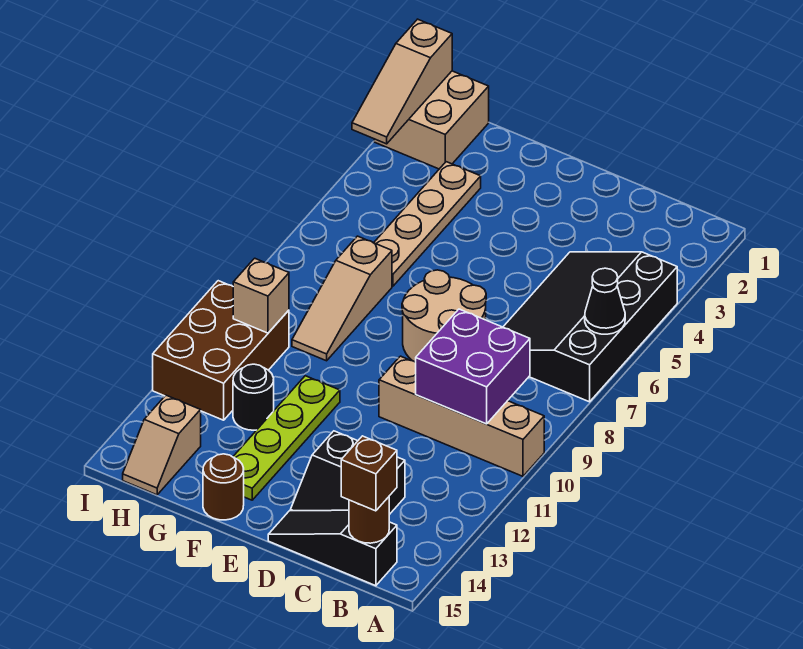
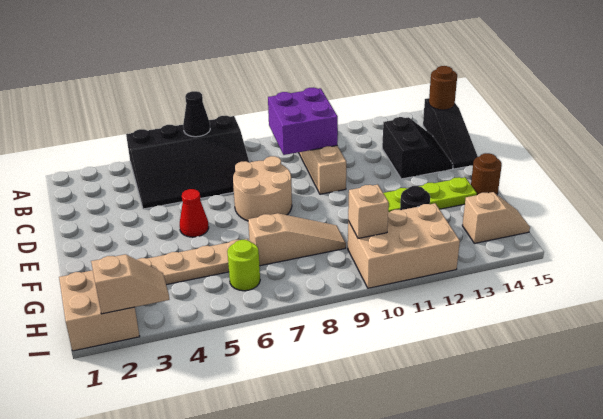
brown 1x1 brick [341,436,397,511] -> none
none -> red 1x1 cone [180,189,209,237]
none -> lime 1x1 round brick [227,240,260,291]
brown 2x3 brick [153,281,289,420] -> tan 2x3 brick [348,203,460,288]
tan 1x3 slope [352,19,452,144] -> tan 1x2 slope [91,254,169,314]

